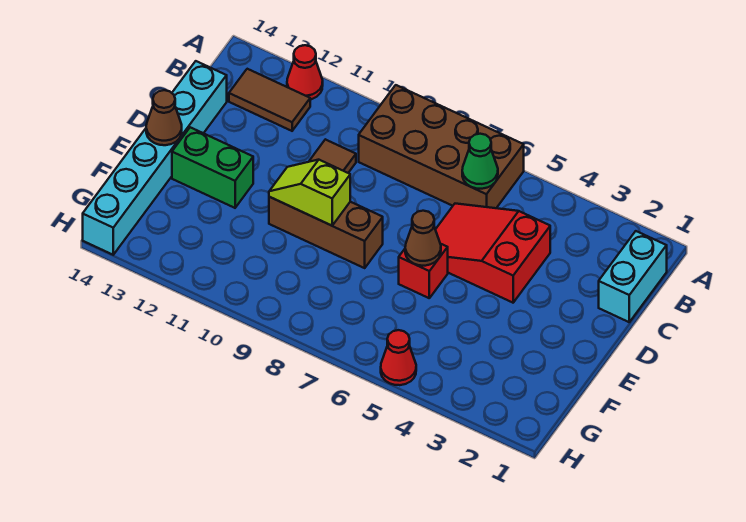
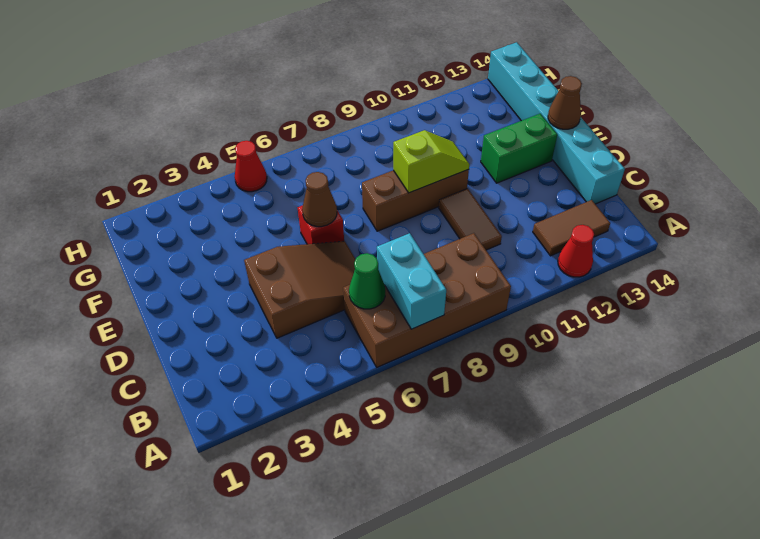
cyan 1x2 brick [599,231,667,322] -> cyan 1x2 brick moved to [377,233,446,329]
red 2x3 slope [435,204,550,303] -> brown 2x3 slope [244,241,356,338]

